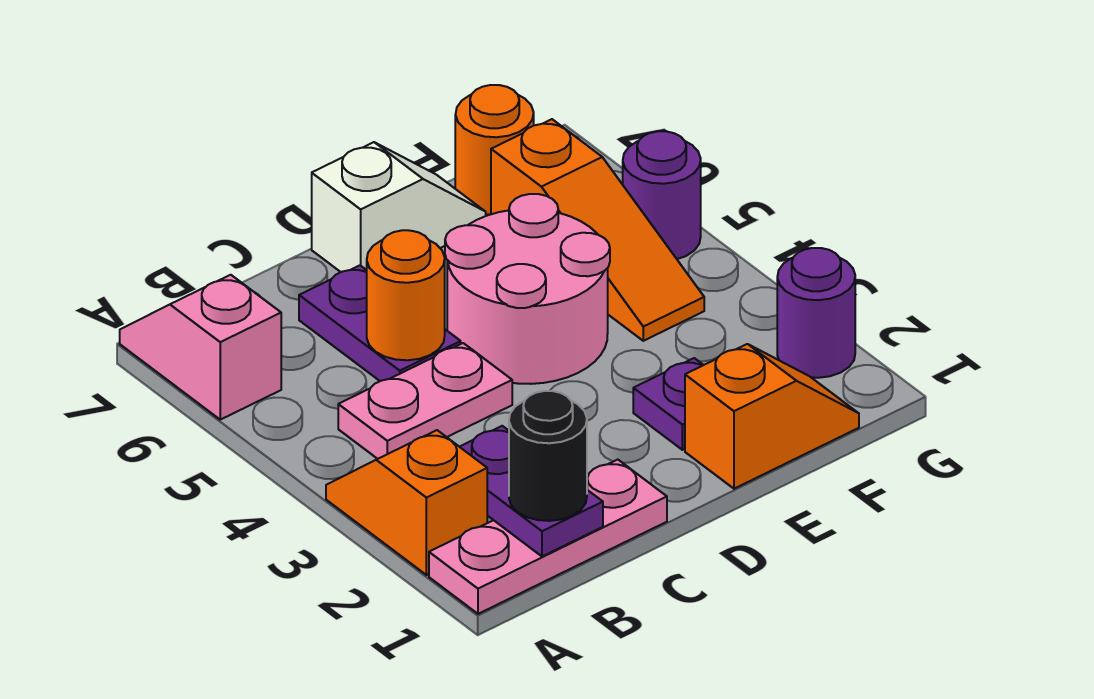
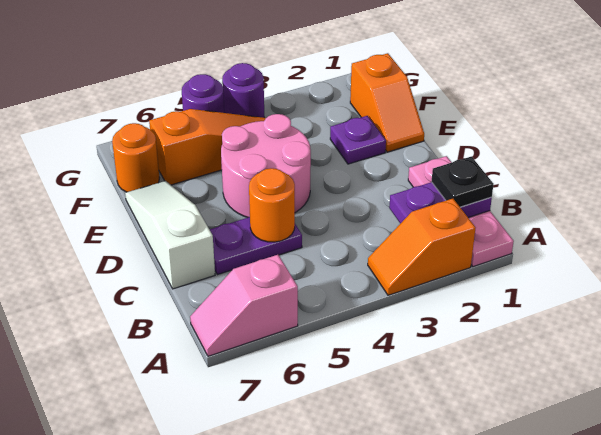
black 1x1 round brick [509,391,587,521] -> black 1x1 plate [432,157,494,207]
pink 1x2 plate [338,343,512,459] -> none
white 1x2 slope [312,142,486,272] -> white 1x3 slope [125,181,215,289]
orange 1x2 slope [685,344,859,489] -> orange 1x2 slope turned to [350,53,424,152]
purple 1x1 round brick [777,248,855,378] -> purple 1x1 round brick moved to [222,63,264,118]

